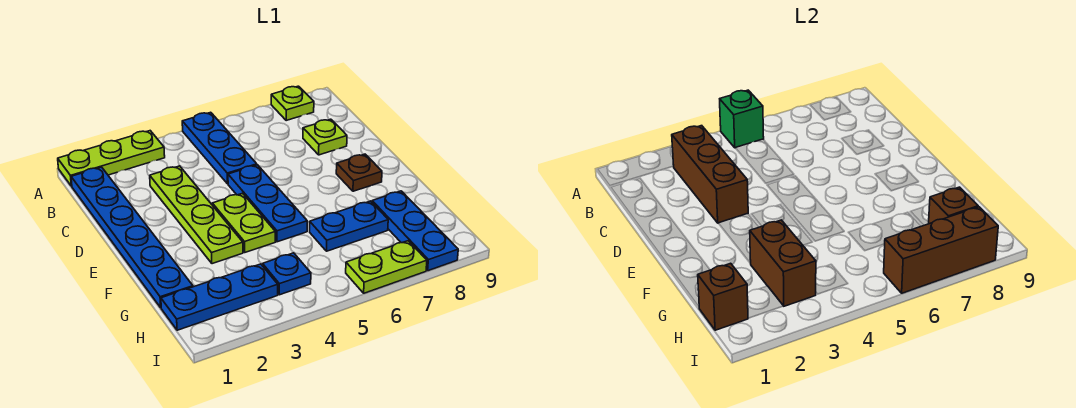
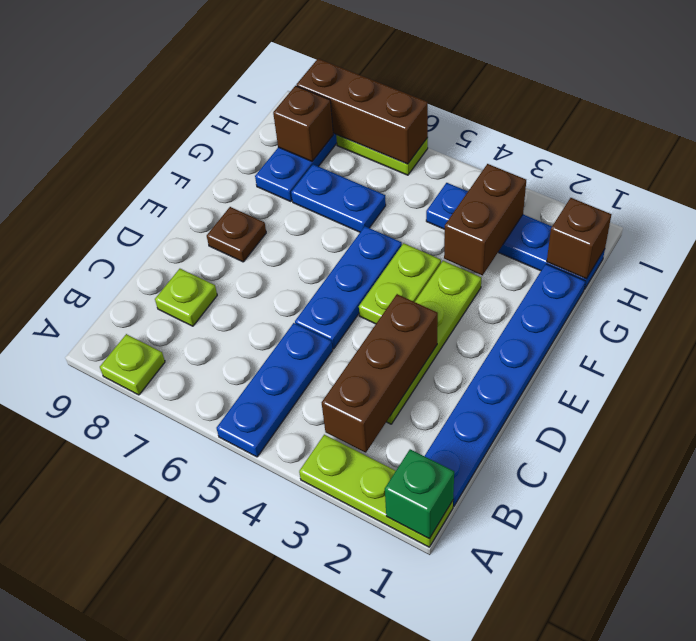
green 1x1 brick [720,90,764,148] -> green 1x1 brick moved to [385,449,454,539]

